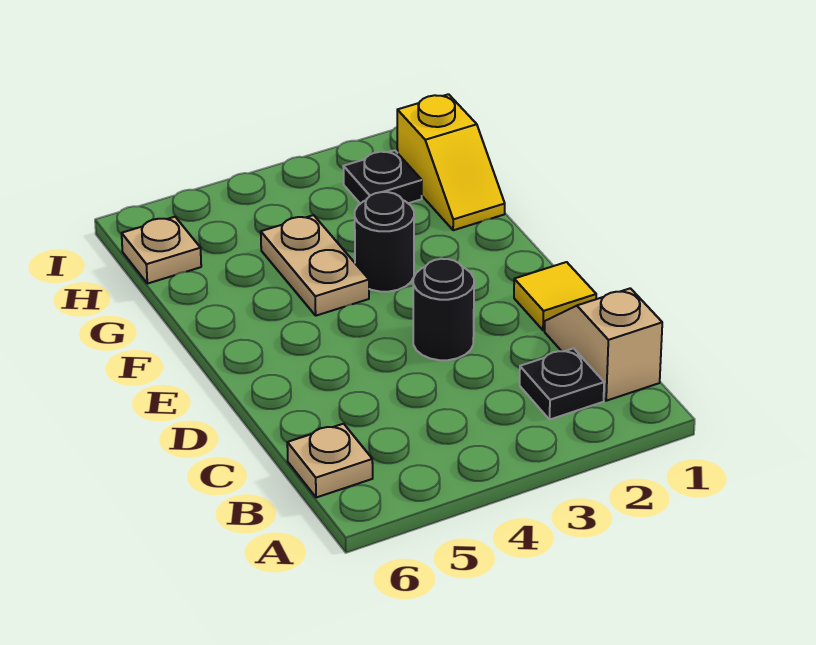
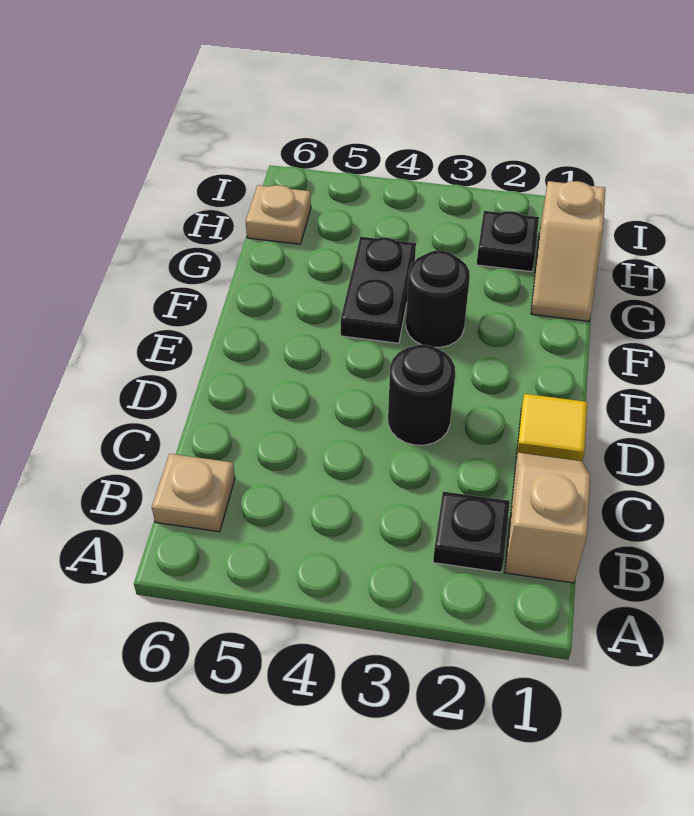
tan 1x2 plate [261,215,369,316] -> black 1x2 plate [341,237,416,343]
yellow 1x2 slope [397,94,505,230] -> tan 1x2 slope [531,181,605,321]

